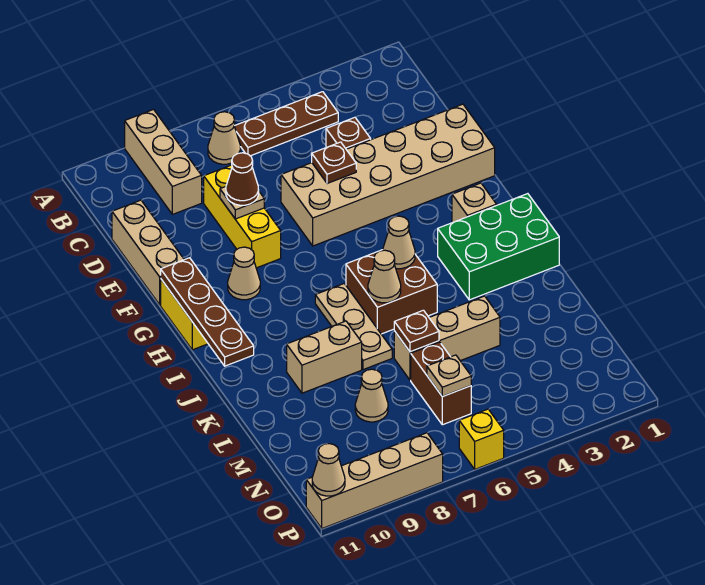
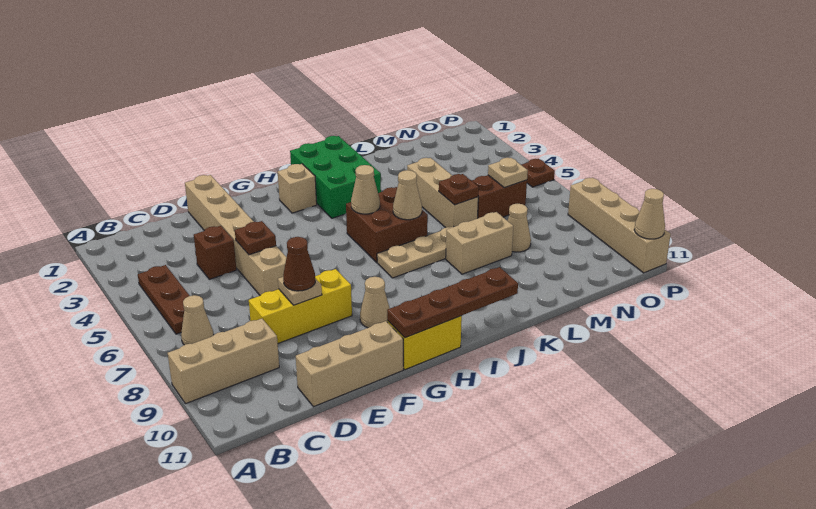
tan 2x6 brick [281,104,495,246] -> tan 1x6 brick [185,175,287,296]
tan 1x2 brick [287,321,362,393] -> tan 1x2 brick turned to [446,212,513,274]
none -> brown 1x1 plate [521,159,555,187]
yellow 1x1 brick [459,409,504,469] -> none

